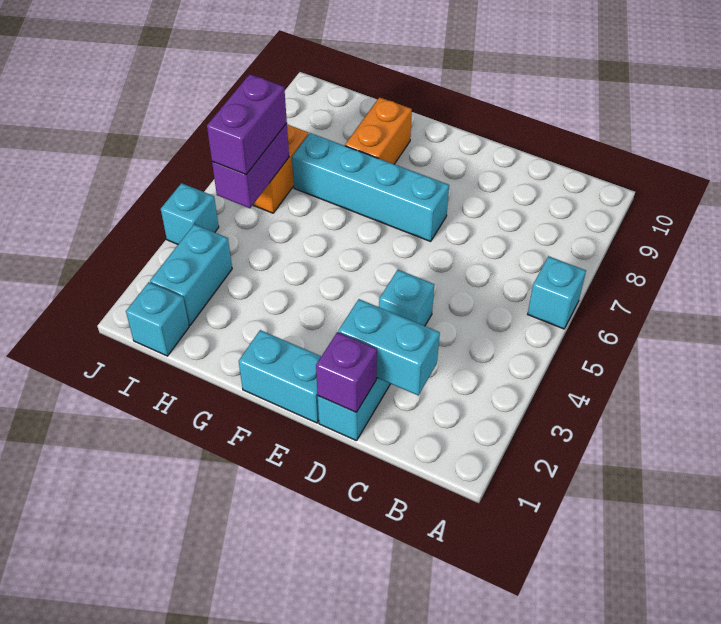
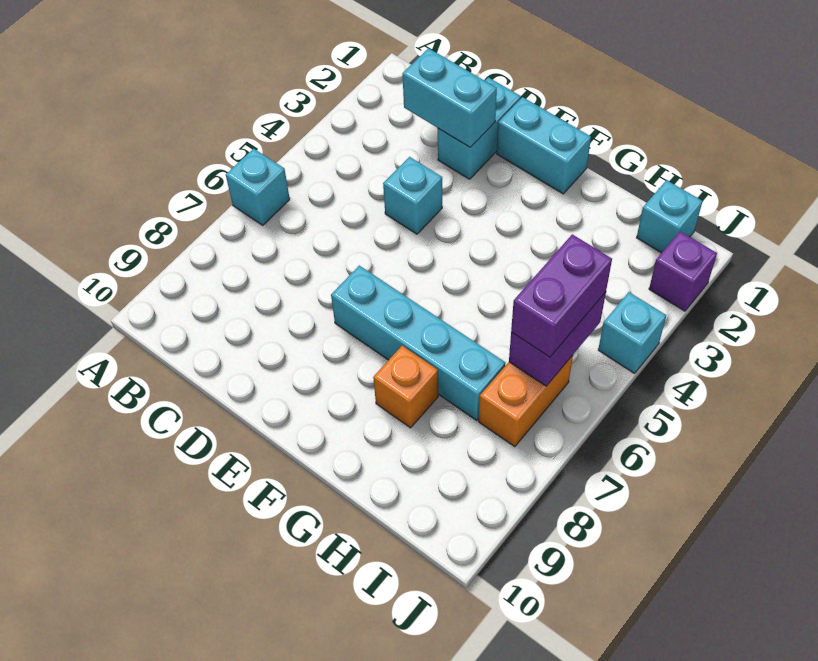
purple 1x1 brick [316,332,377,412] -> purple 1x1 brick moved to [649,231,717,311]
orange 1x2 brick [345,97,412,164] -> orange 1x1 brick [373,346,438,428]
cyan 1x2 brick [150,224,232,325] -> none

